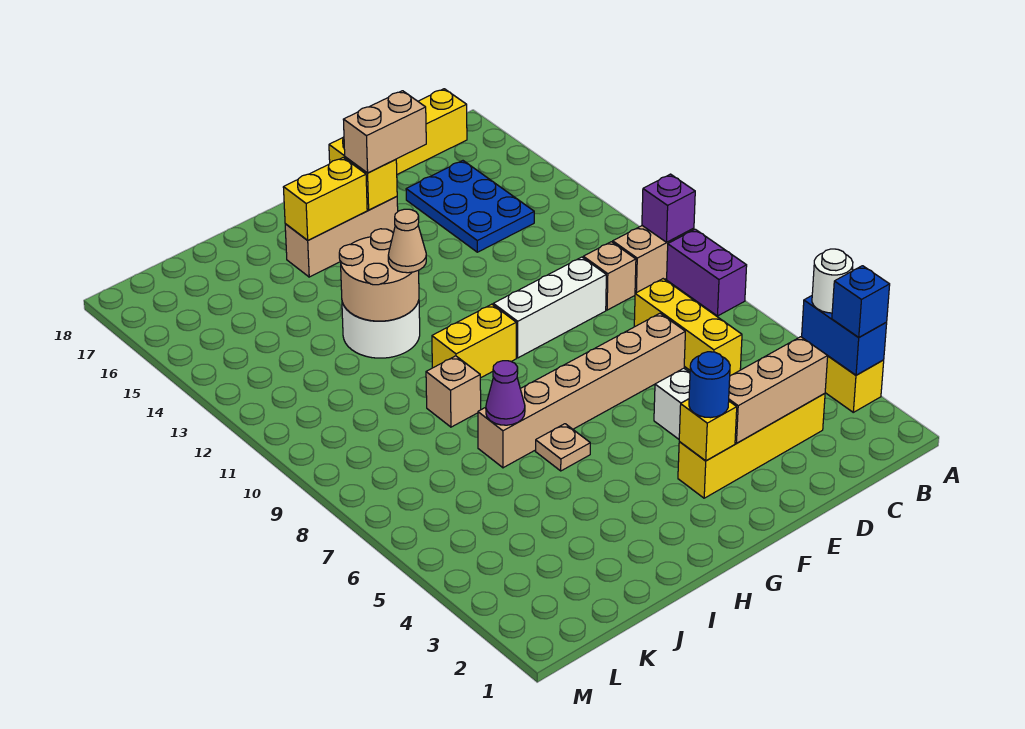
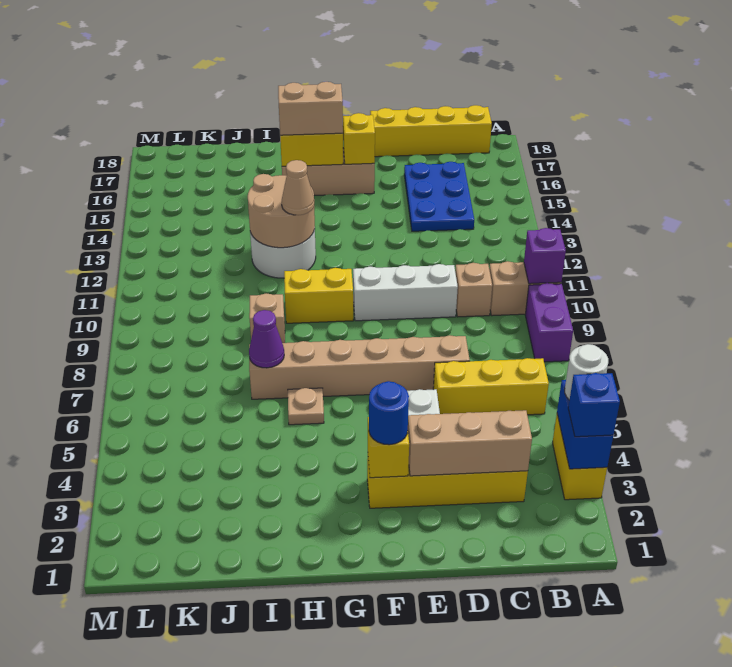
yellow 1x3 brick [634,279,742,376] -> yellow 1x3 brick turned to [433,358,549,415]
tan 1x2 brick [343,91,426,173] -> tan 1x2 brick moved to [278,82,343,135]

